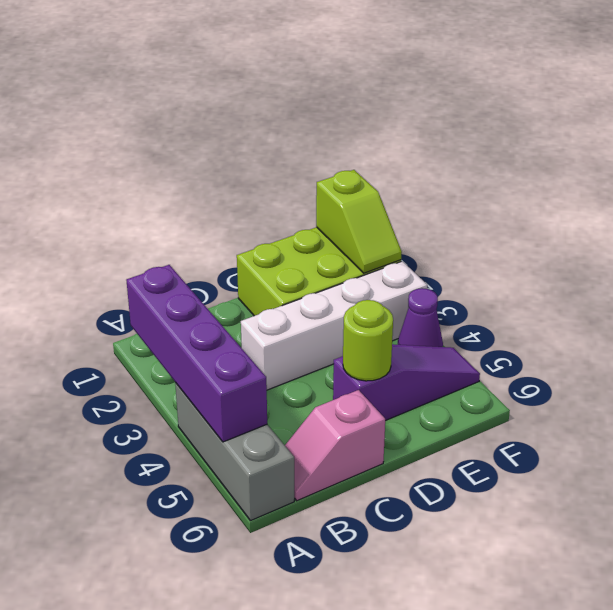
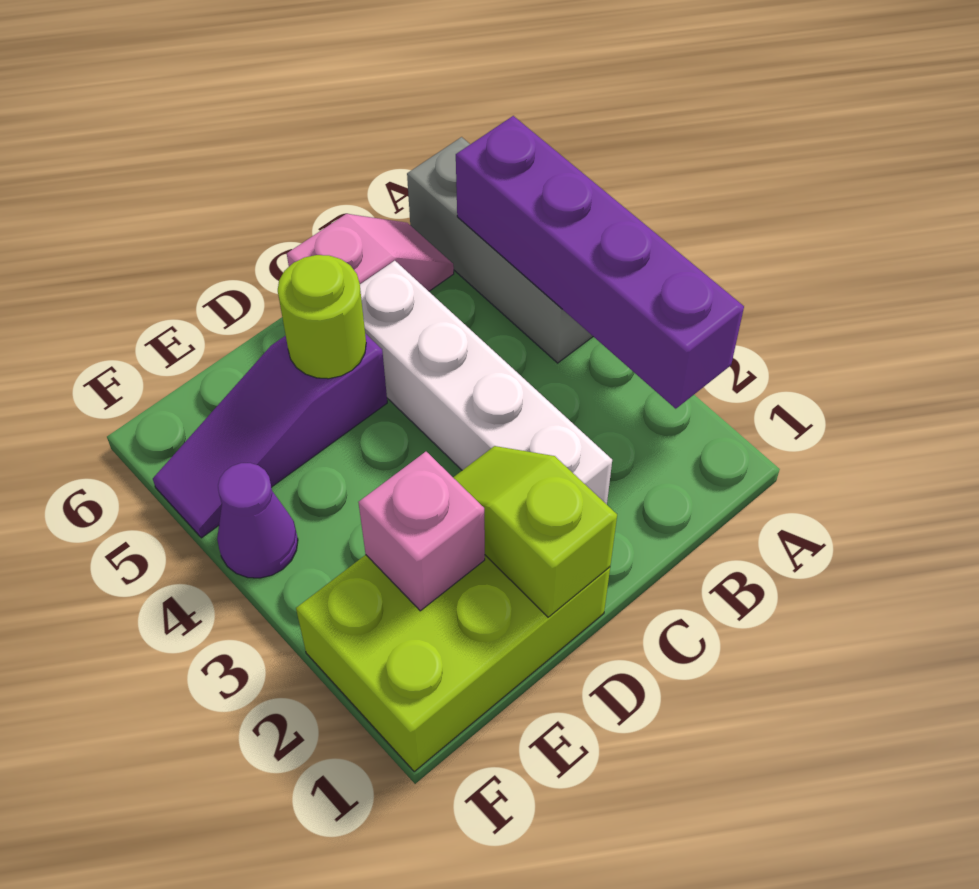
white 1x4 brick [241,261,427,390] -> white 1x4 brick turned to [360,261,612,504]
none -> pink 1x1 brick [358,452,485,611]
lime 1x2 slope [316,170,402,273] -> lime 1x2 slope moved to [453,446,617,617]

